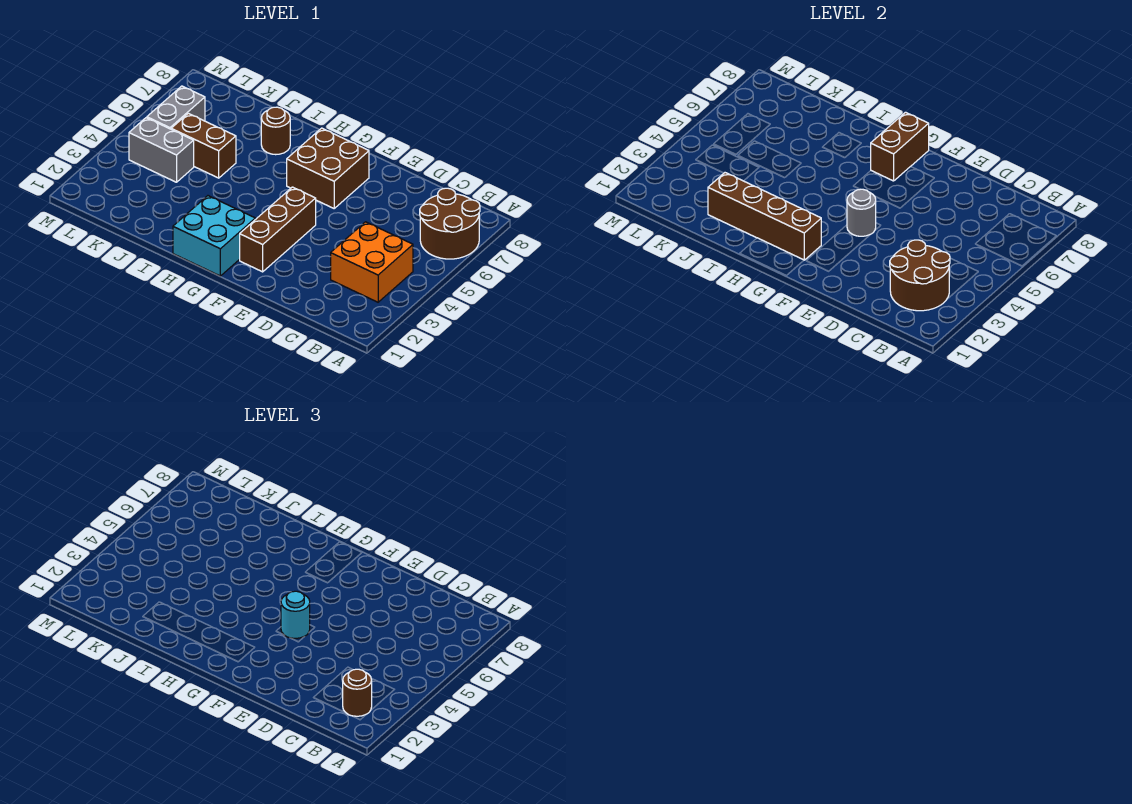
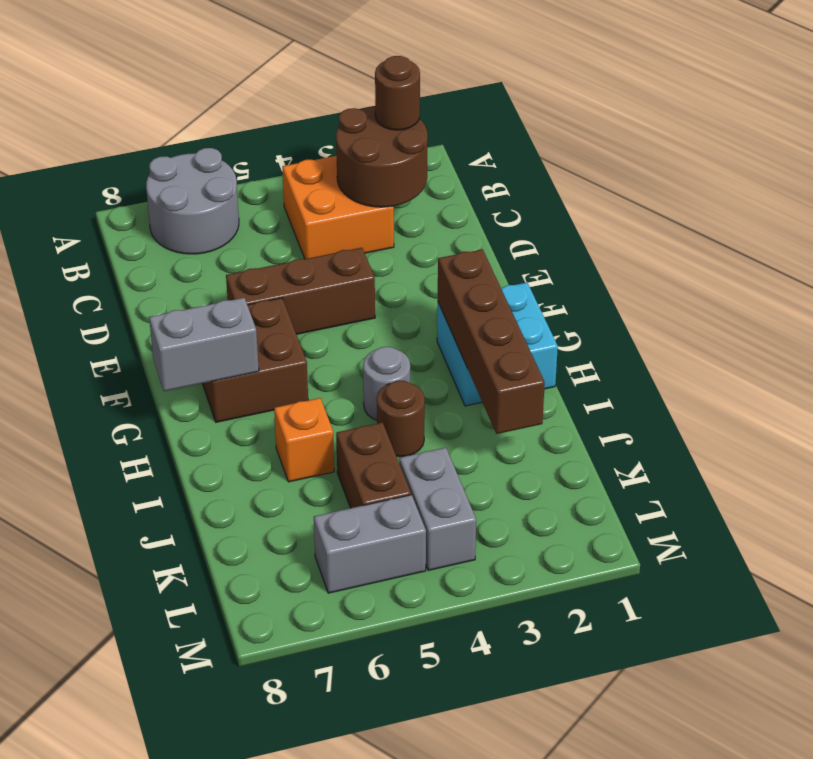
brown 2x2 round brick [420,188,480,259] -> grey 2x2 round brick [146,148,239,254]
brown 1x3 brick [240,187,316,272] -> brown 1x3 brick moved to [226,248,375,334]
grey 1x1 round brick [847,189,876,236] -> grey 1x1 round brick moved to [363,347,410,420]
cyan 1x1 round brick [281,591,310,638] -> none
brown 1x2 brick [871,112,929,181] -> grey 1x2 brick [149,298,259,391]
none -> orange 1x1 brick [274,398,334,482]
brown 1x1 round brick [261,107,290,155] -> brown 1x1 round brick moved to [377,381,425,457]

